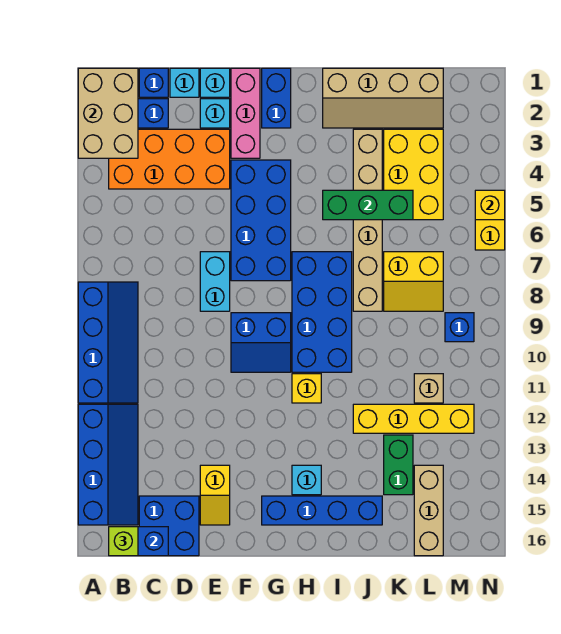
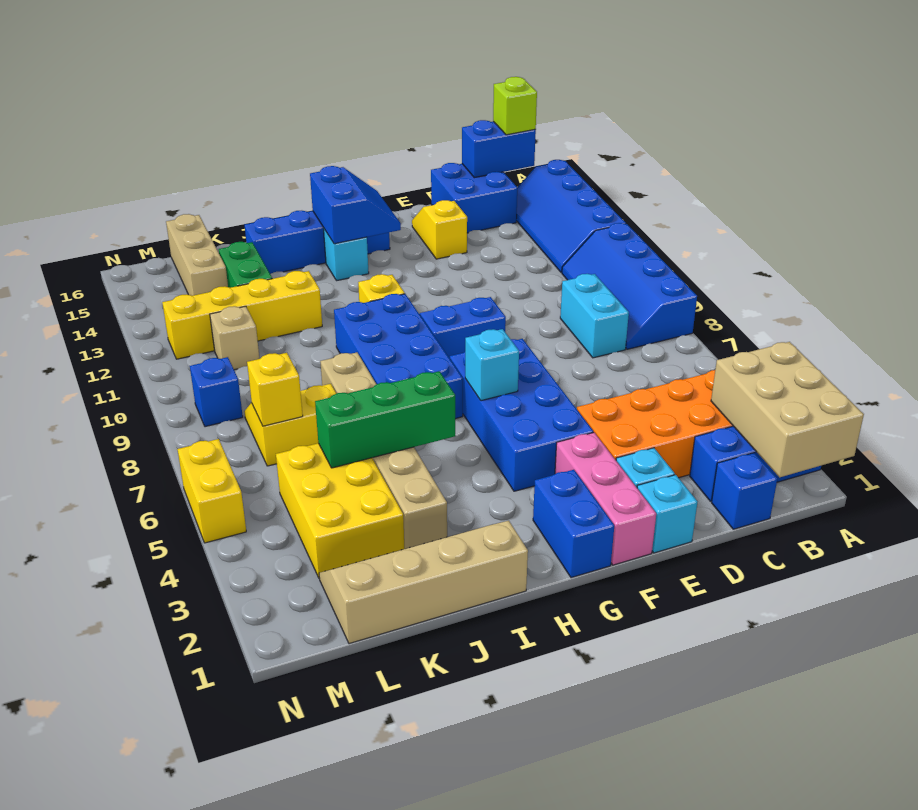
cyan 1x1 brick [170,68,199,97] -> cyan 1x1 brick moved to [465,329,519,401]
cyan 1x2 brick [200,252,230,311] -> cyan 1x2 brick moved to [560,274,629,358]
none -> blue 2x2 slope [310,166,401,244]
yellow 1x1 brick [475,190,505,220] -> yellow 1x1 brick moved to [247,353,303,426]

